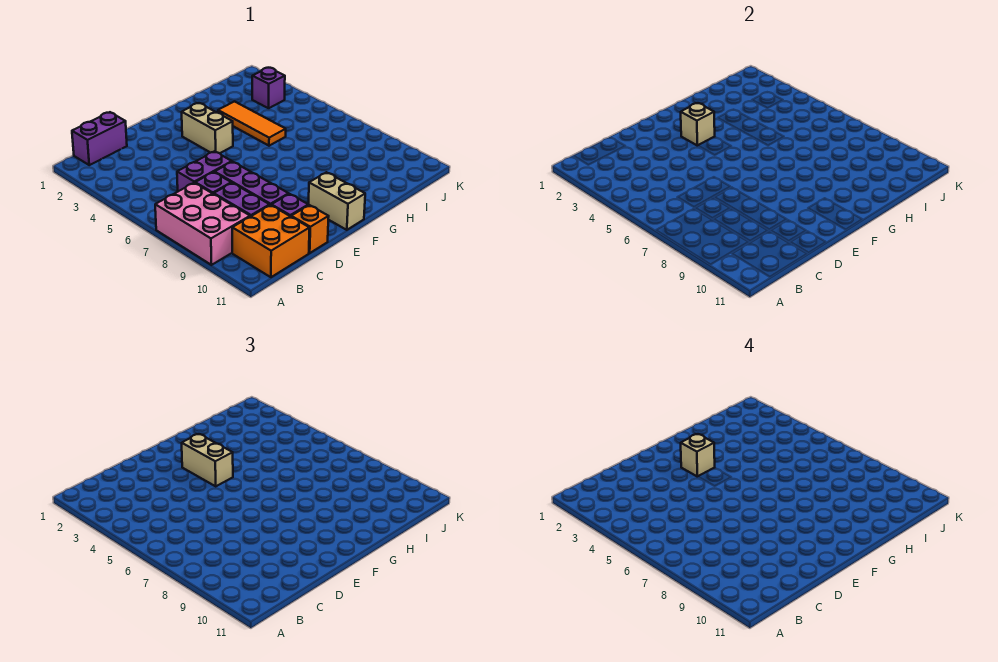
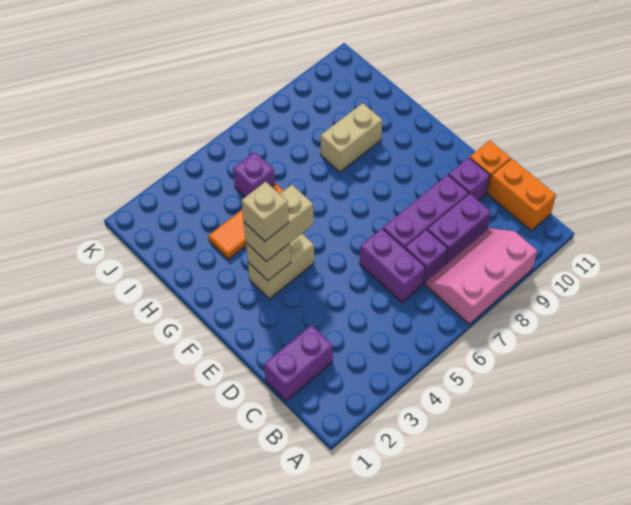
pink 2x3 brick [155,183,250,265] -> pink 2x3 slope [425,228,537,324]
purple 1x2 brick [72,112,127,165] -> purple 1x2 brick turned to [264,325,333,401]
orange 2x2 brick [232,205,310,277] -> orange 1x2 brick [488,159,556,231]
tan 1x2 brick [308,172,365,230] -> tan 1x2 brick moved to [321,103,382,172]
purple 1x1 brick [252,68,285,108] -> purple 1x1 brick moved to [233,152,275,197]

